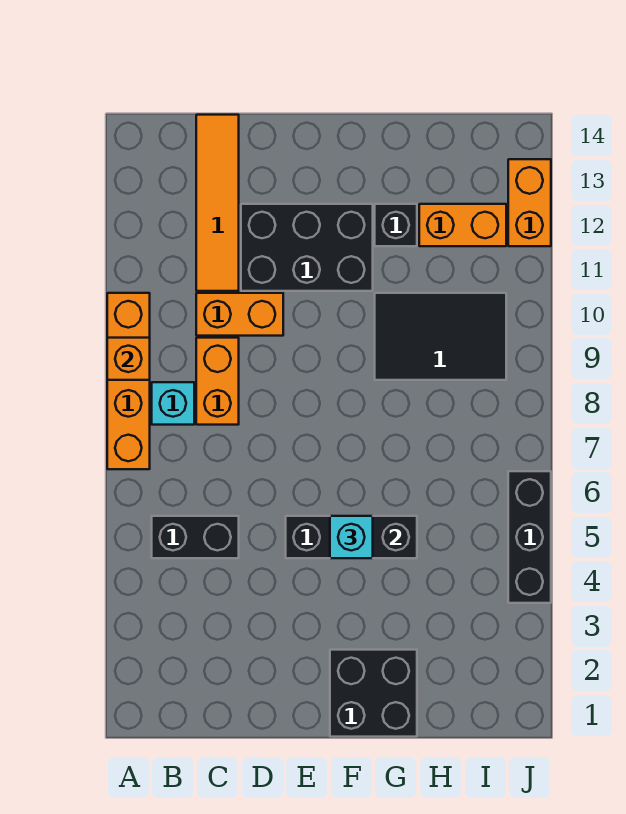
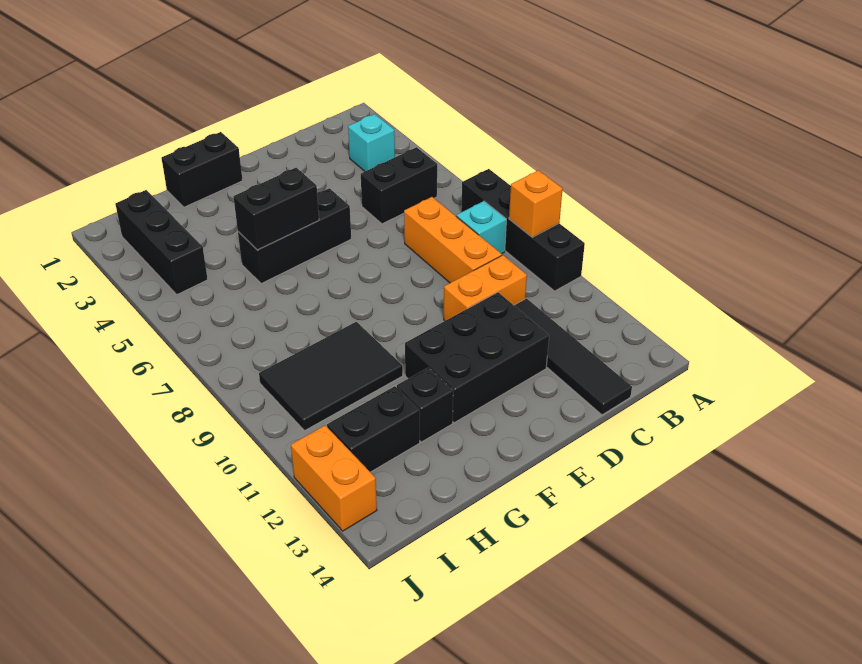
orange 1x4 brick [107,293,150,469] -> black 1x4 brick [461,169,585,291]
orange 1x2 brick [196,338,239,425] -> orange 1x3 brick [404,197,502,283]
orange 1x4 tile [196,115,239,291] -> black 1x4 tile [514,298,632,415]
black 2x2 brick [330,650,417,737] -> black 1x2 brick [161,132,243,207]
cyan 1x1 brick [330,516,373,558] -> cyan 1x1 brick moved to [348,114,395,171]
orange 1x2 brick [419,204,506,246] -> black 1x2 brick [327,386,420,472]
black 1x3 brick [508,471,551,603] -> black 1x3 brick moved to [115,190,208,294]

